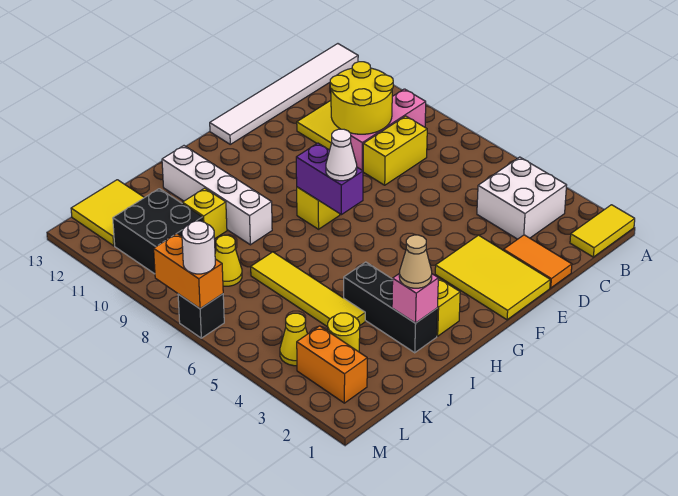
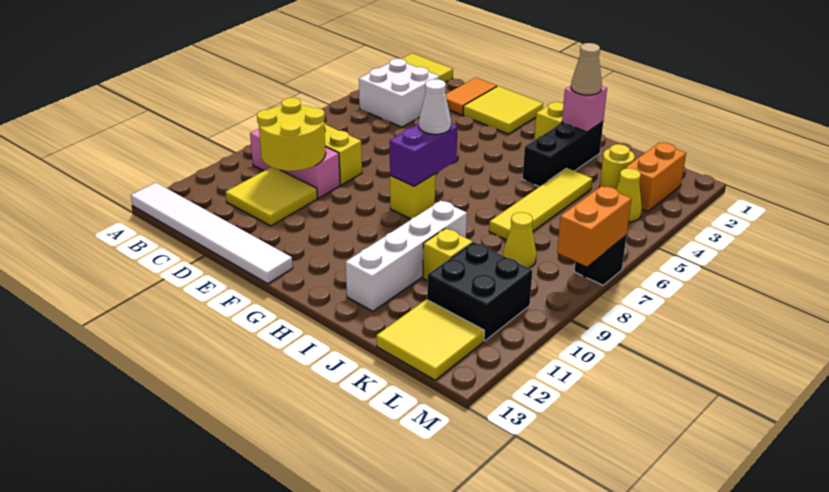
yellow 2x3 tile [435,235,550,320] -> yellow 2x2 tile [463,86,543,134]
white 1x1 round brick [182,221,215,274] -> none

